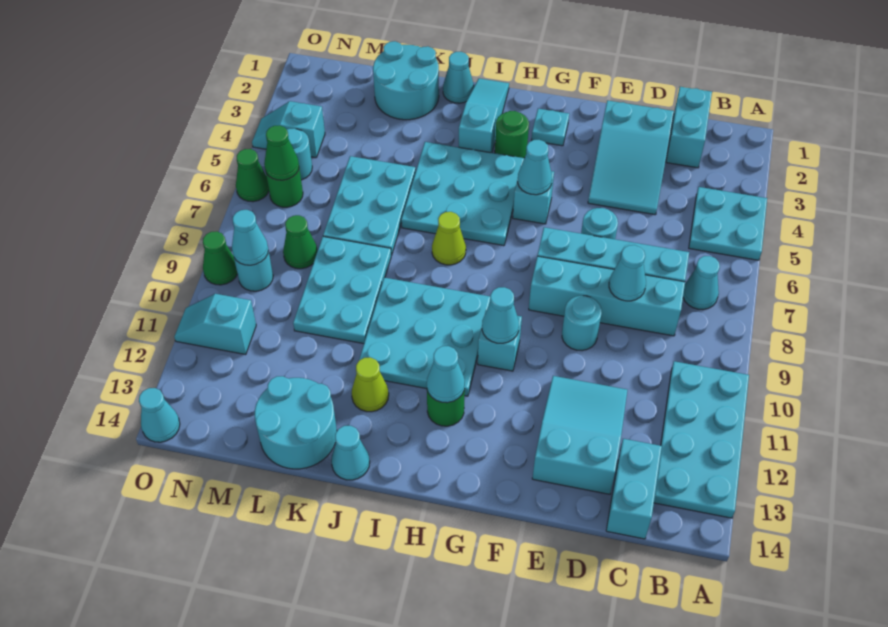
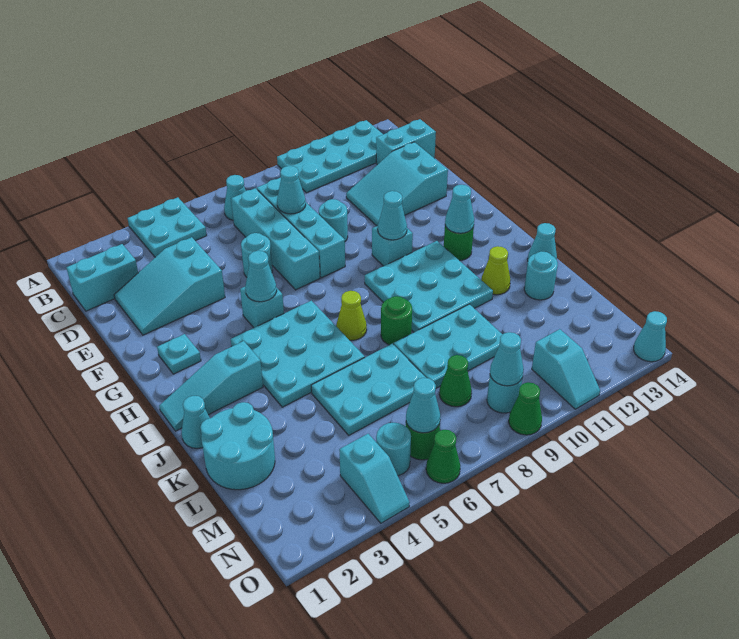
cyan 2x3 slope [588,100,674,215] -> cyan 2x3 slope turned to [114,237,225,335]
green 1x1 round brick [495,111,529,158] -> green 1x1 round brick moved to [381,296,412,345]
cyan 2x2 round brick [254,376,337,469] -> cyan 1x1 round brick [524,251,558,300]
green 1x1 cone [264,125,299,180] -> cyan 1x1 cone [406,378,440,433]

